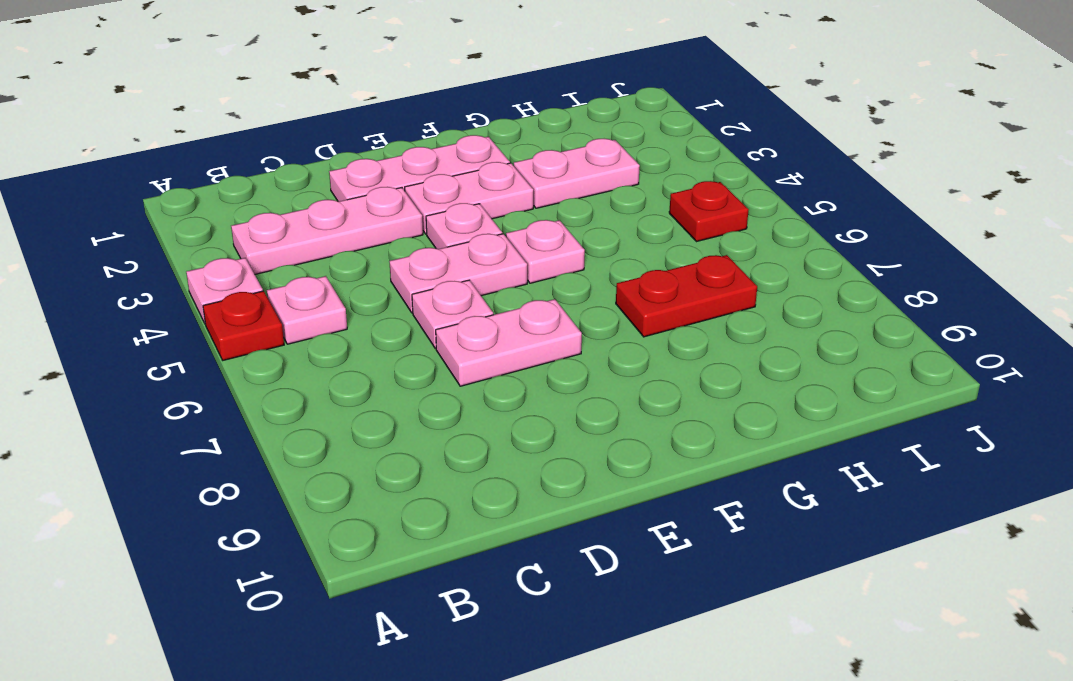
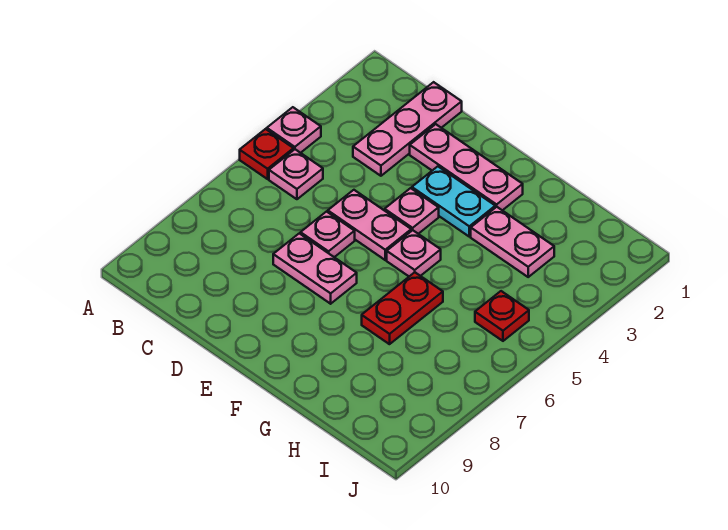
pink 1x3 plate [231,187,423,274] -> pink 1x3 plate turned to [353,82,462,176]
pink 1x2 plate [405,162,533,234] -> cyan 1x2 plate [412,166,495,237]
red 1x2 plate [616,255,757,337] -> red 1x2 plate turned to [362,272,443,344]

